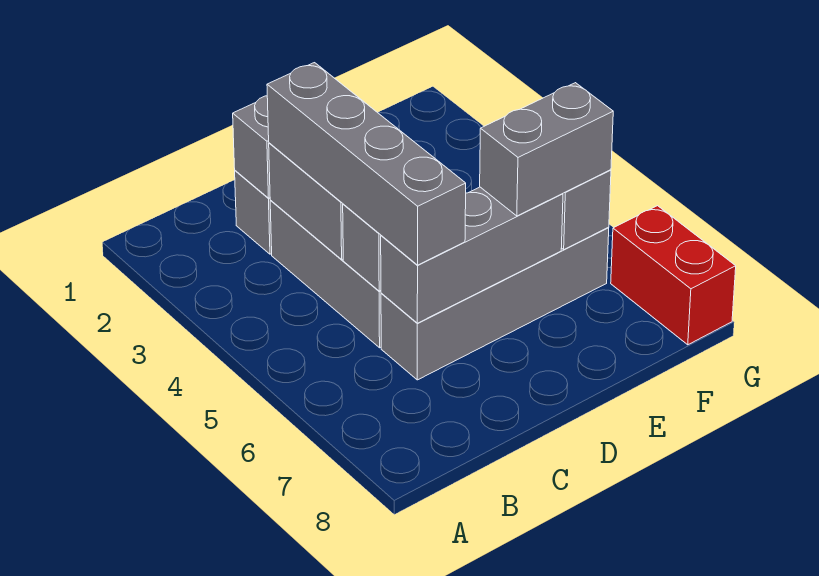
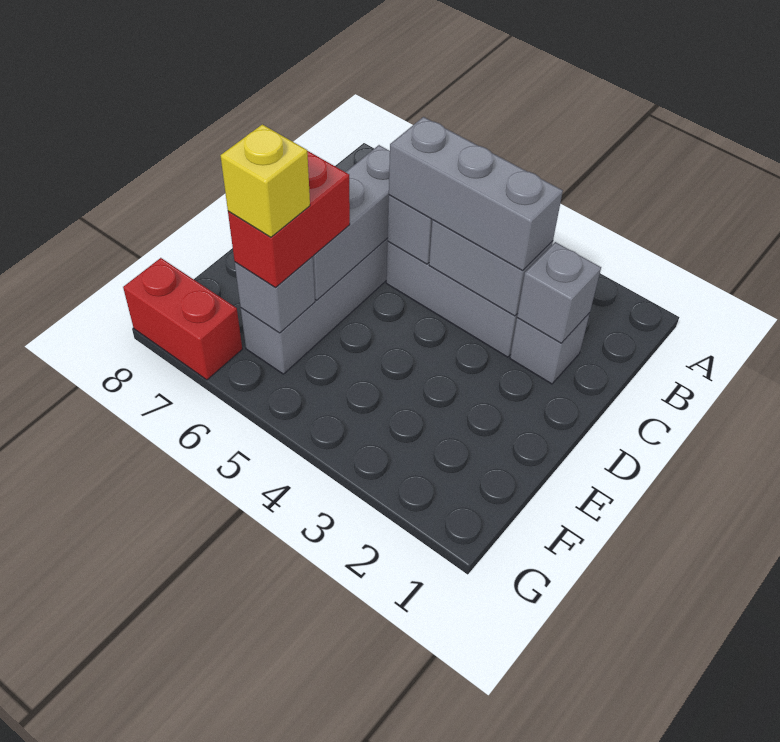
grey 1x4 brick [267,63,466,265] -> grey 1x3 brick [389,117,563,271]
grey 1x2 brick [480,83,613,216] -> red 1x2 brick [228,151,350,288]
none -> yellow 1x1 brick [221,124,310,237]

